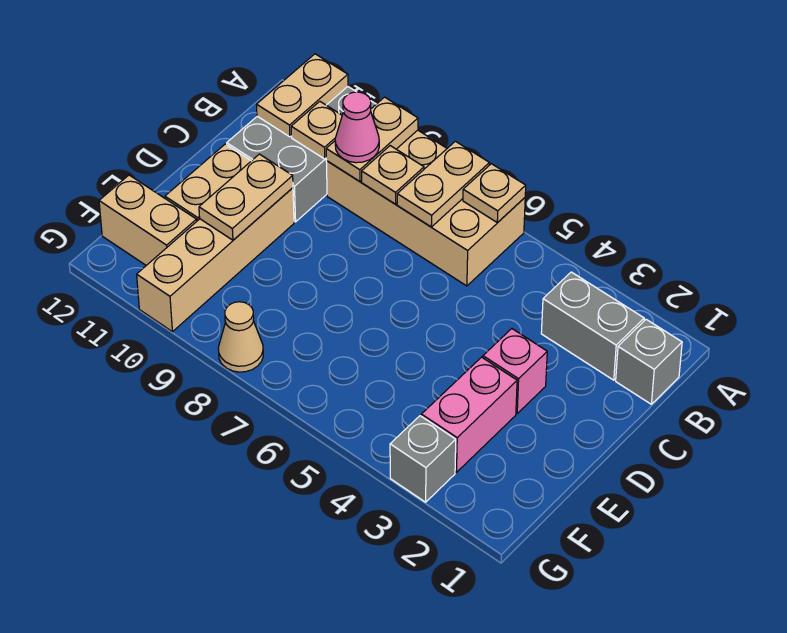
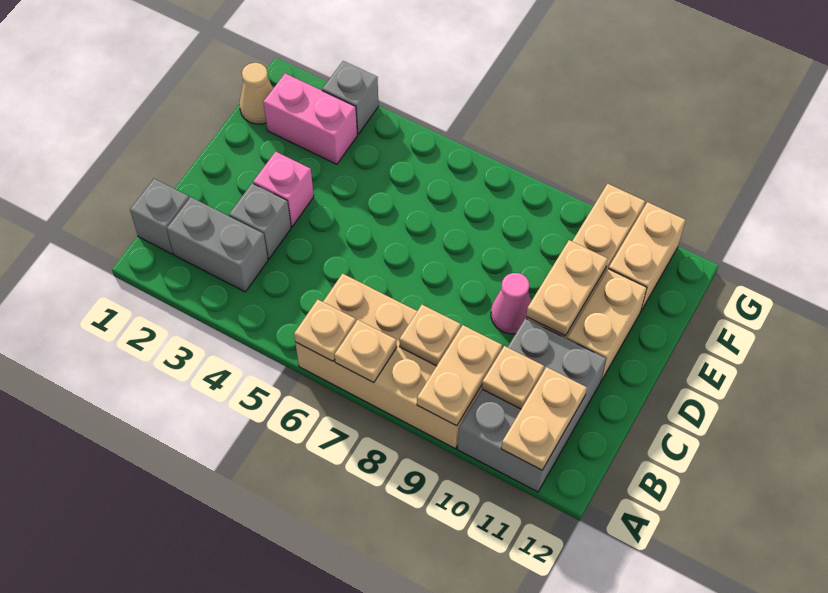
tan 1x2 plate [397,141,490,227] -> tan 1x1 plate [335,320,397,383]
pink 1x1 cone [335,92,379,163] -> pink 1x1 cone moved to [491,273,531,334]
none -> grey 1x1 brick [229,183,291,259]
pink 1x2 brick [421,357,517,472] -> pink 1x2 brick turned to [263,73,357,164]
tan 1x2 brick [99,175,197,265] -> tan 1x2 brick turned to [609,202,686,311]
tan 1x1 cone [218,302,263,372] -> tan 1x1 cone moved to [239,63,273,124]

